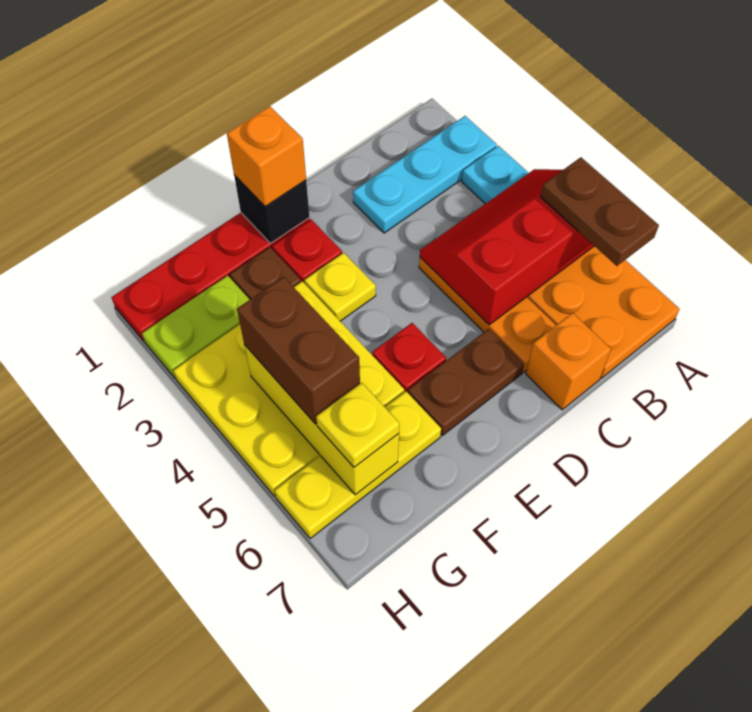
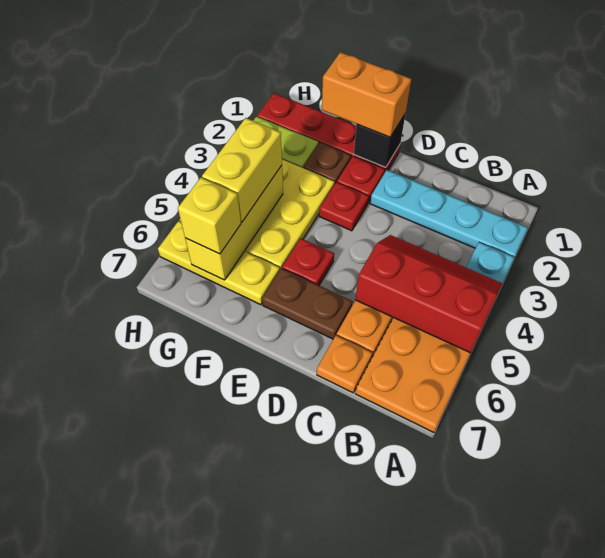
cyan 1x3 plate [353,116,497,233] -> cyan 1x4 plate [370,170,528,257]
brown 1x2 plate [541,157,659,266] -> none
orange 1x1 brick [526,313,611,410] -> orange 1x1 plate [317,335,372,393]
orange 1x1 brick [227,106,306,207] -> orange 1x2 brick [322,52,411,137]
yellow 1x1 plate [304,253,376,321] -> red 1x1 plate [319,182,369,231]
brown 1x2 brick [237,277,360,424] -> yellow 1x2 brick [202,118,282,222]
yellow 1x1 plate [316,383,399,467] -> yellow 1x1 brick [178,178,241,254]

